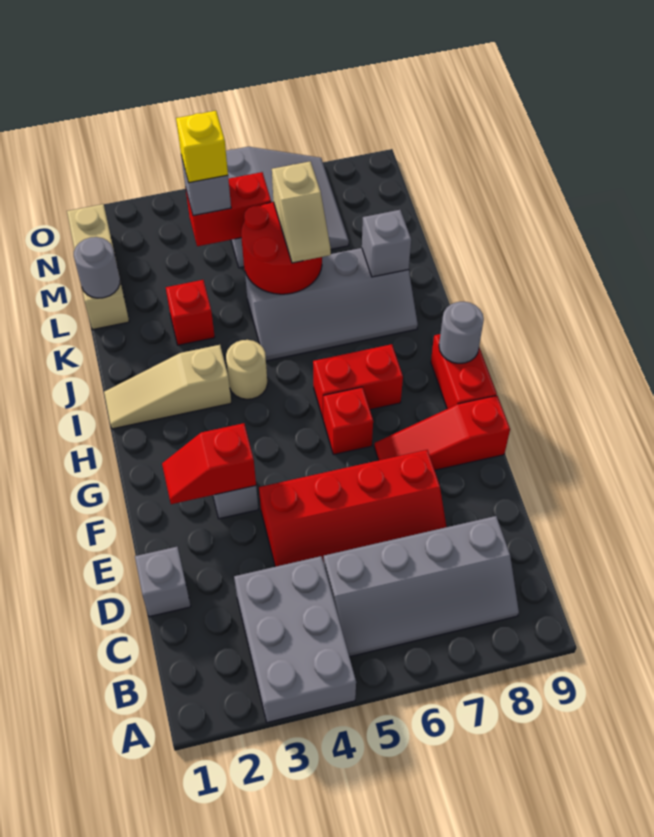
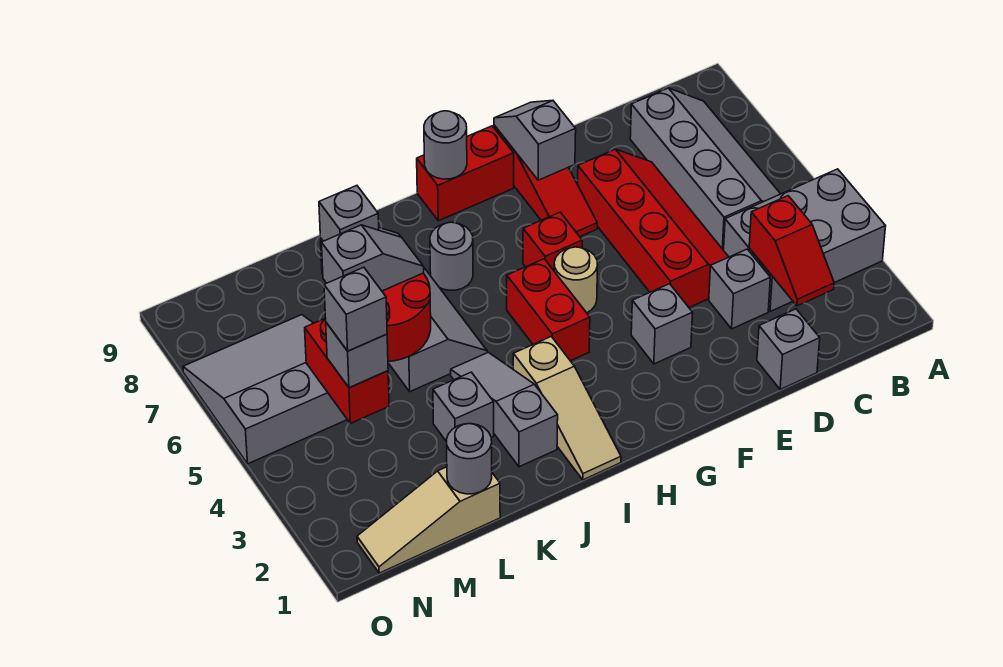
none -> grey 1x1 brick [709,249,770,329]
red 1x2 slope [162,423,256,504] -> red 1x2 slope moved to [749,196,834,306]
none -> grey 1x2 slope [494,101,576,180]
red 1x2 brick [313,344,403,418] -> red 1x2 brick moved to [507,259,590,361]
tan 1x1 round brick [226,340,268,399] -> tan 1x1 round brick moved to [554,247,598,313]
none -> grey 1x1 round brick [430,222,473,290]
none -> grey 1x3 slope [451,352,558,467]
red 1x1 brick [166,280,215,345] -> grey 1x1 brick [433,372,494,442]
tan 1x2 slope [272,162,331,263] -> grey 1x2 slope [321,225,424,291]
tan 1x3 brick [67,204,129,330] -> tan 1x3 slope [357,467,500,573]
yellow 1x1 brick [176,111,228,183] -> grey 1x1 brick [324,267,387,351]

